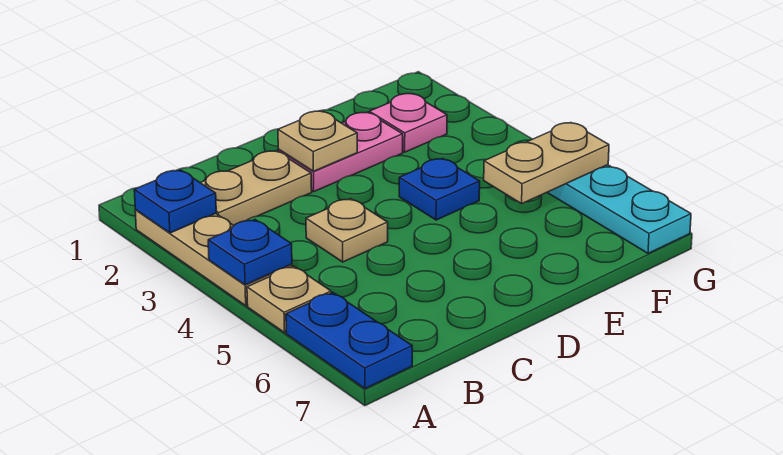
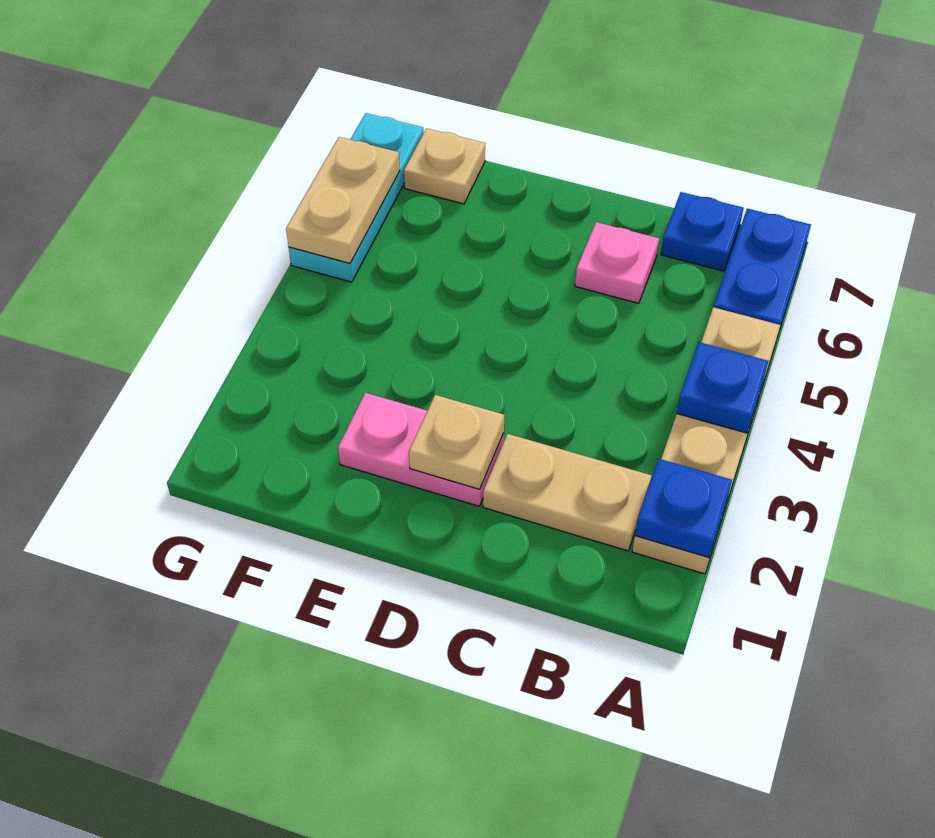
tan 1x1 plate [306,199,388,262] -> tan 1x1 plate moved to [404,128,485,204]
blue 1x1 plate [399,158,480,220] -> blue 1x1 plate moved to [661,192,743,271]
pink 1x1 plate [369,94,447,152] -> pink 1x1 plate moved to [575,222,659,303]
tan 1x2 plate [484,123,609,204] -> tan 1x2 plate turned to [286,137,400,263]

